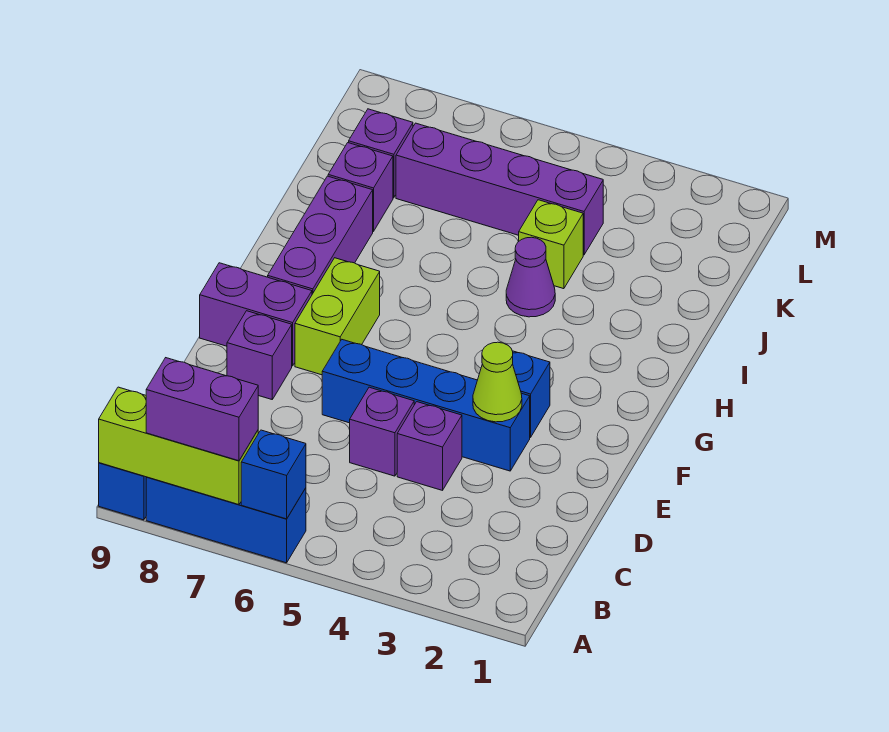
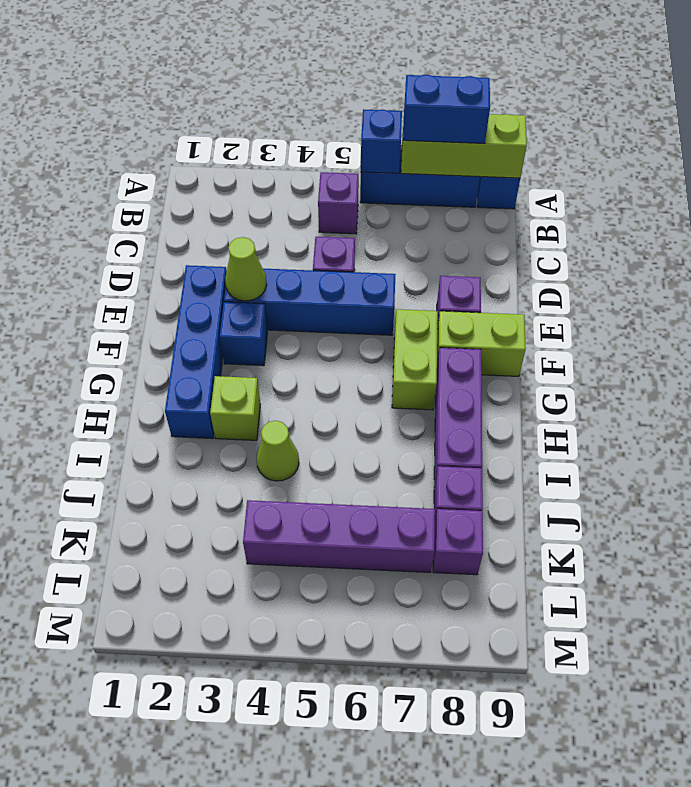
purple 1x2 brick [146,358,258,461] -> blue 1x2 brick [403,75,490,143]
purple 1x1 brick [397,402,462,490] -> purple 1x1 brick moved to [318,172,359,234]
none -> blue 1x4 brick [165,265,227,439]
purple 1x2 brick [200,263,312,366] -> lime 1x2 brick [437,311,526,376]
purple 1x1 cone [506,237,555,317] -> lime 1x1 cone [257,421,299,481]
lime 1x1 brick [519,200,583,289] -> lime 1x1 brick moved to [210,376,260,440]

